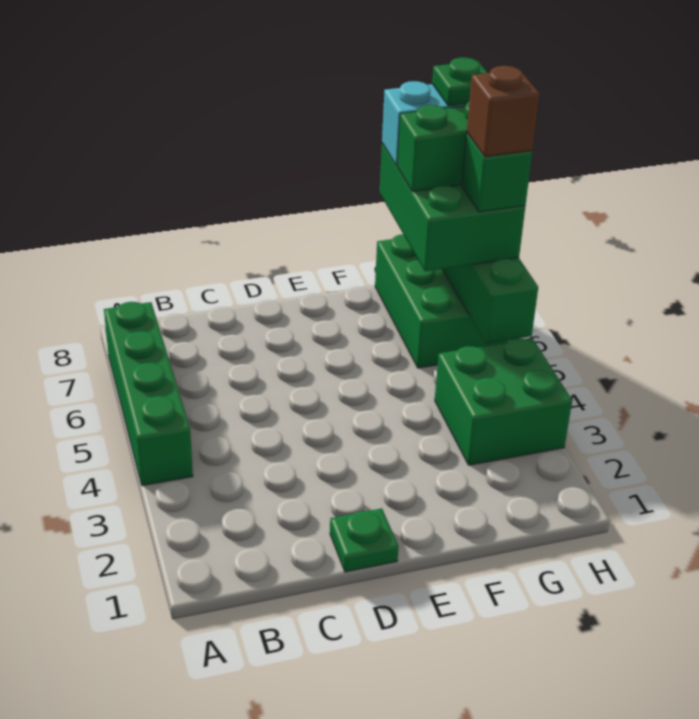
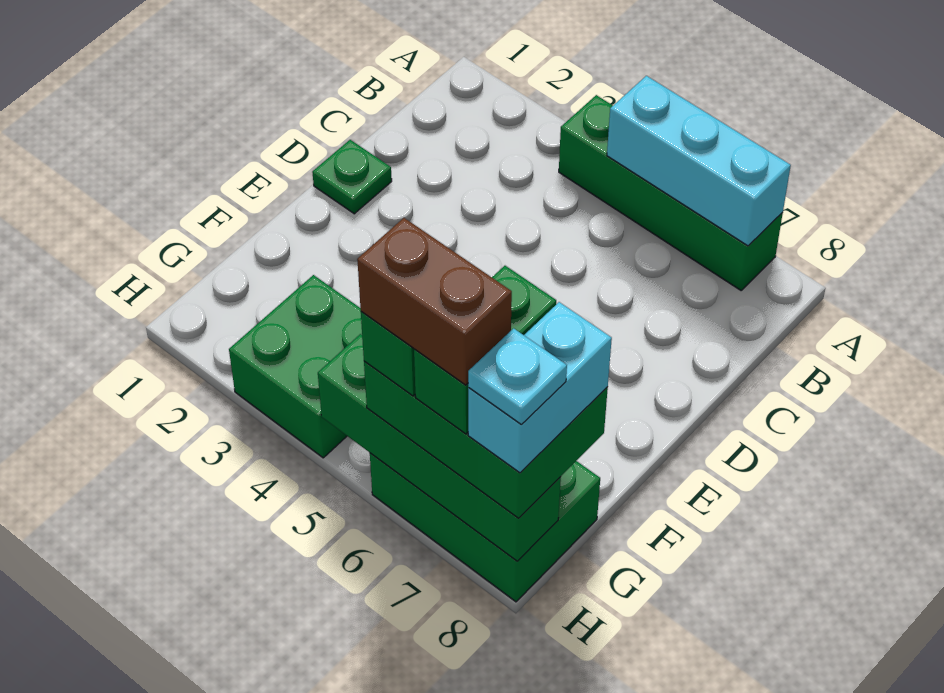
none -> cyan 1x3 brick [607,76,791,246]
brown 1x1 brick [467,66,540,157] -> brown 1x2 brick [357,218,512,385]
green 1x1 plate [432,57,488,106] -> cyan 1x1 plate [468,328,567,424]

